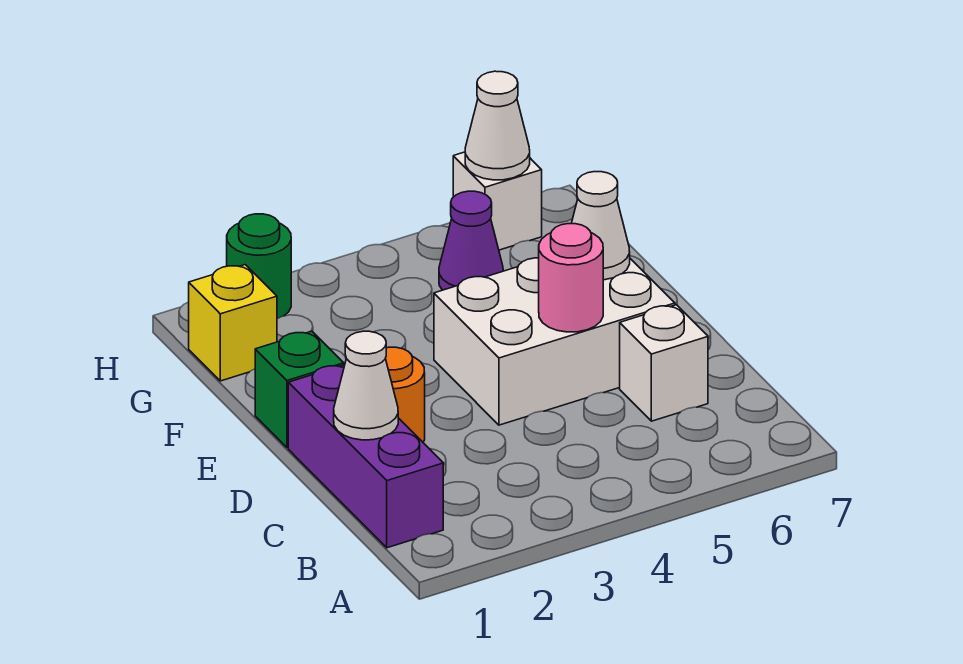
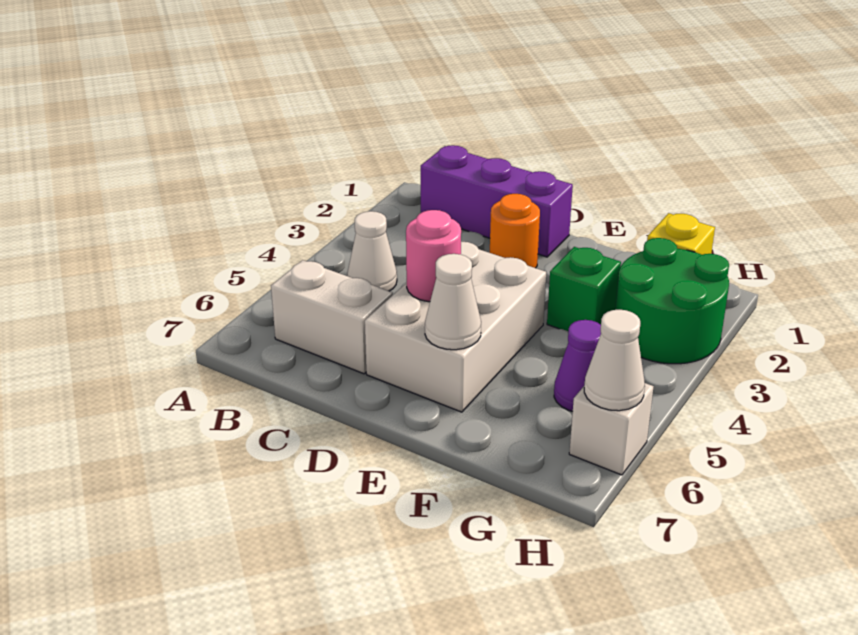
white 1x1 cone [334,331,398,440] -> white 1x1 cone moved to [347,211,397,291]
white 1x1 brick [620,305,708,421] -> white 1x2 brick [271,260,393,374]
green 1x1 brick [255,331,344,448] -> green 1x1 brick moved to [547,247,621,331]
green 1x1 round brick [227,214,291,319] -> green 2x2 round brick [616,238,729,364]

